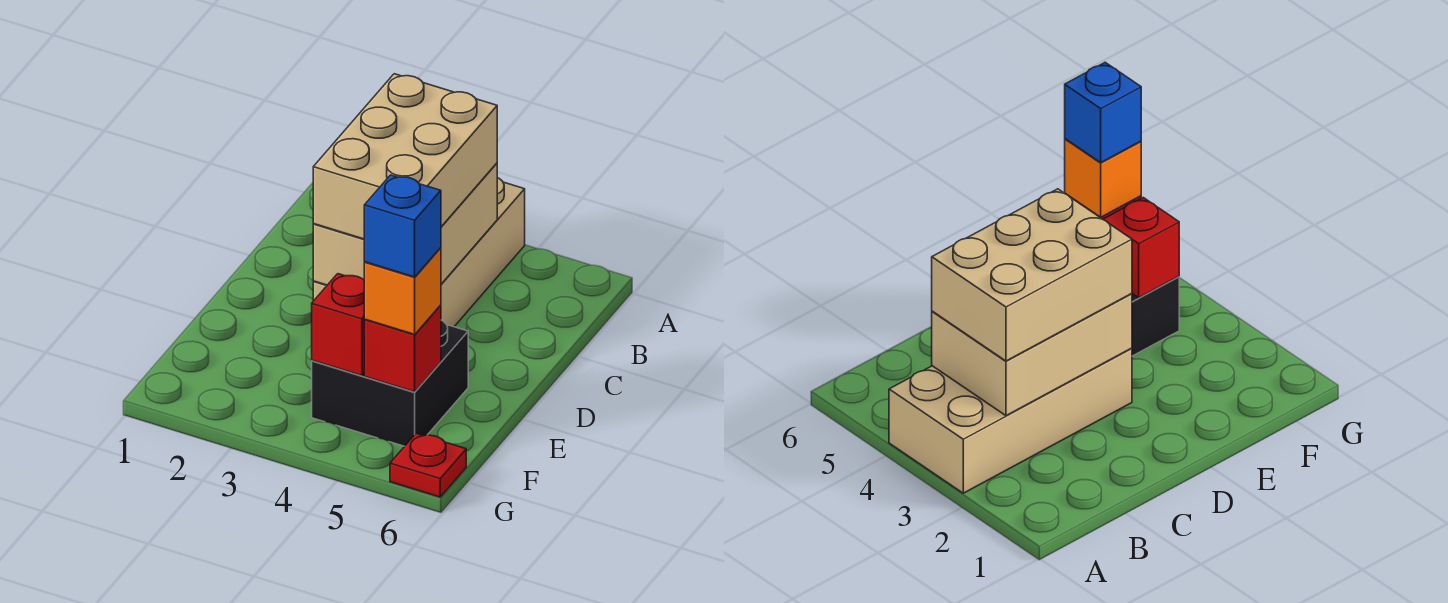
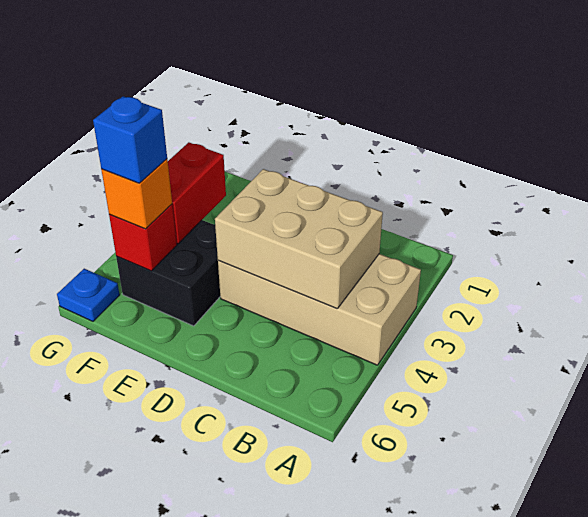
tan 2x3 brick [313,74,497,239] -> none
red 1x1 brick [312,274,365,376] -> red 1x2 brick [168,142,226,244]
red 1x1 plate [390,433,466,497] -> blue 1x1 plate [57,269,120,321]

